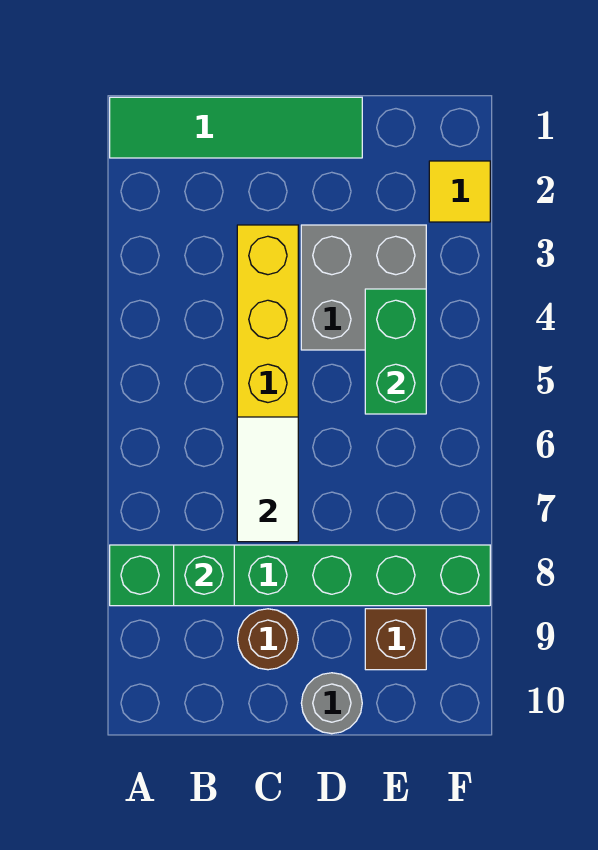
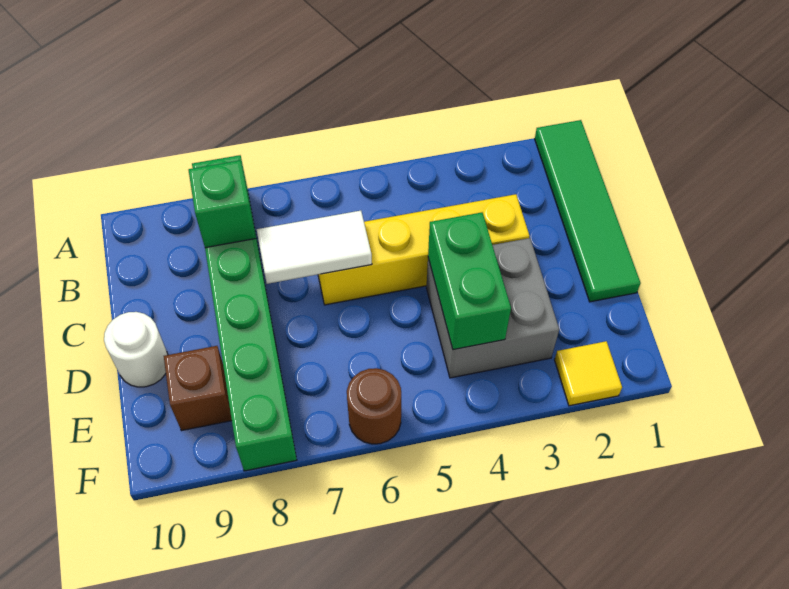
brown 1x1 round brick [238,609,298,670] -> brown 1x1 round brick moved to [347,368,401,444]
grey 1x1 round brick [301,673,362,734] -> white 1x1 round brick [104,312,168,387]
green 1x2 brick [365,289,426,414] -> green 1x2 brick turned to [428,213,511,350]

